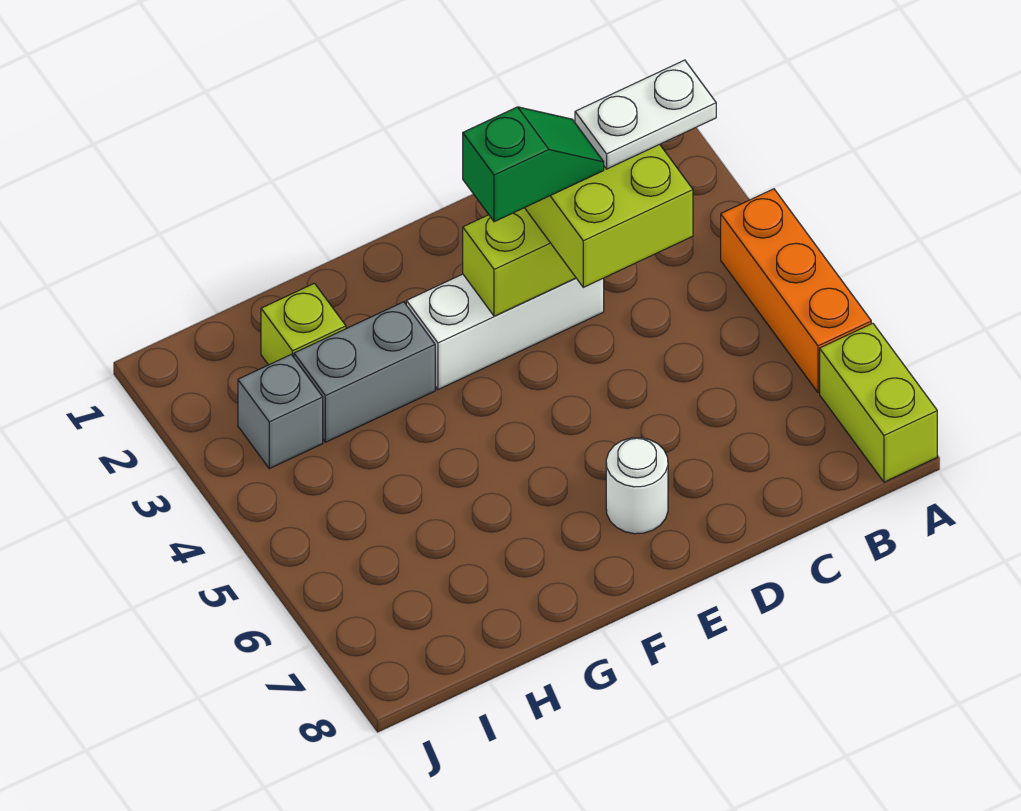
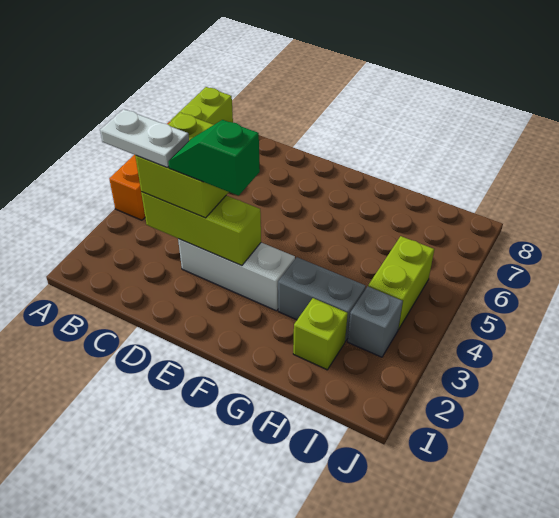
white 1x1 round brick [606,438,668,534] -> none
none -> lime 1x2 brick [368,236,434,329]

